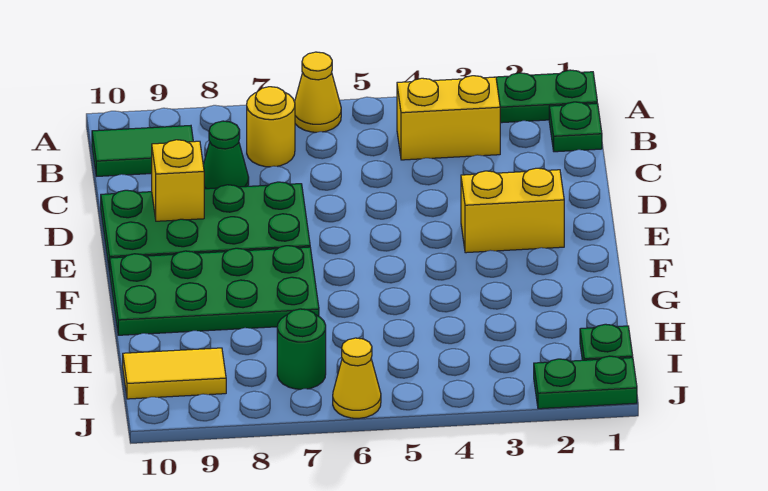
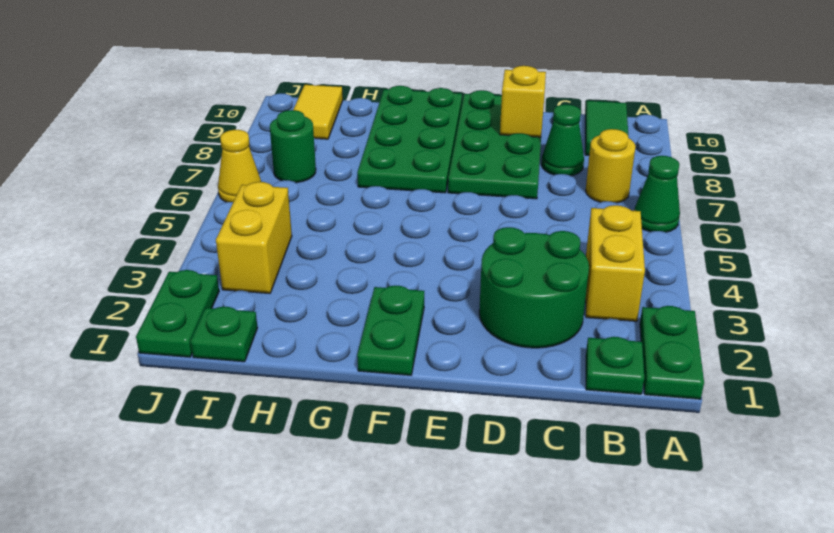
yellow 1x1 cone [295,52,341,132] -> green 1x1 cone [634,156,680,232]
none -> green 2x2 round brick [479,227,589,348]
yellow 1x2 brick [461,168,564,253] -> yellow 1x2 brick moved to [216,182,292,294]
none -> green 1x2 plate [357,286,424,375]

